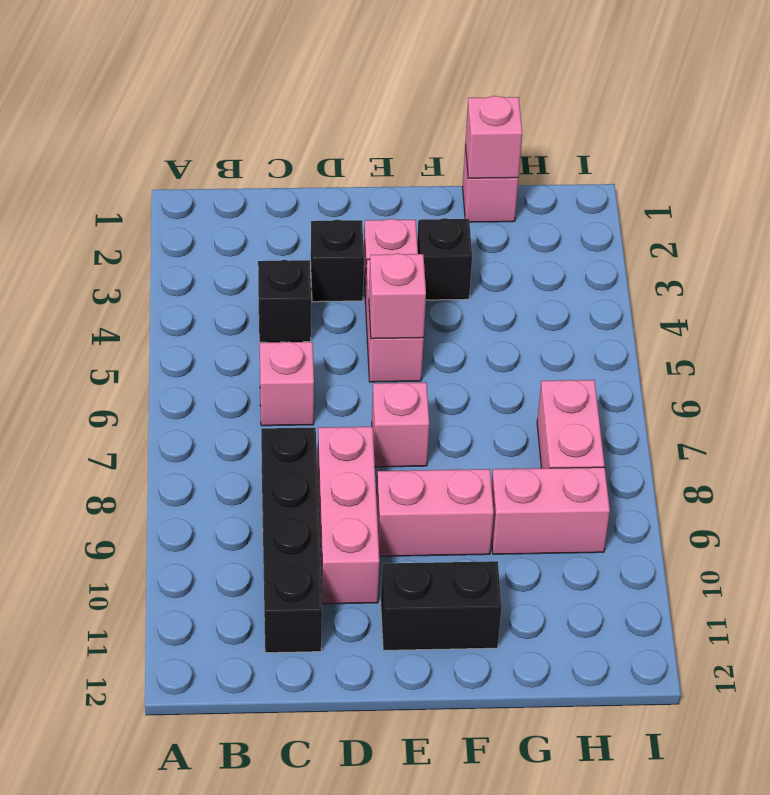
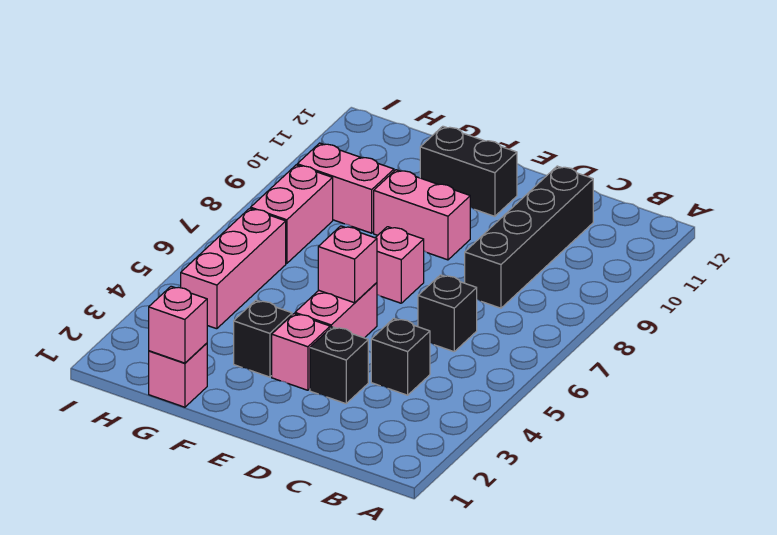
pink 1x1 brick [260,342,314,426] -> black 1x1 brick [418,275,477,352]
pink 1x3 brick [318,427,379,604] -> pink 1x3 brick moved to [181,208,286,329]

